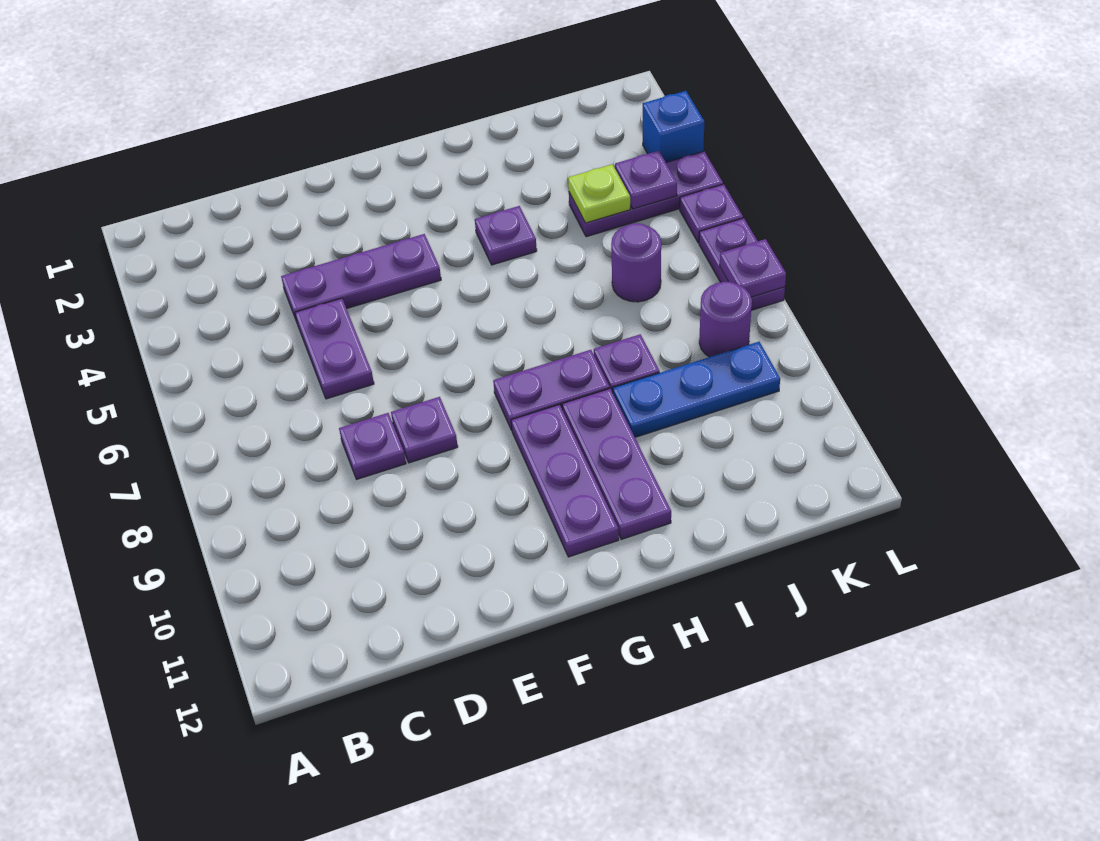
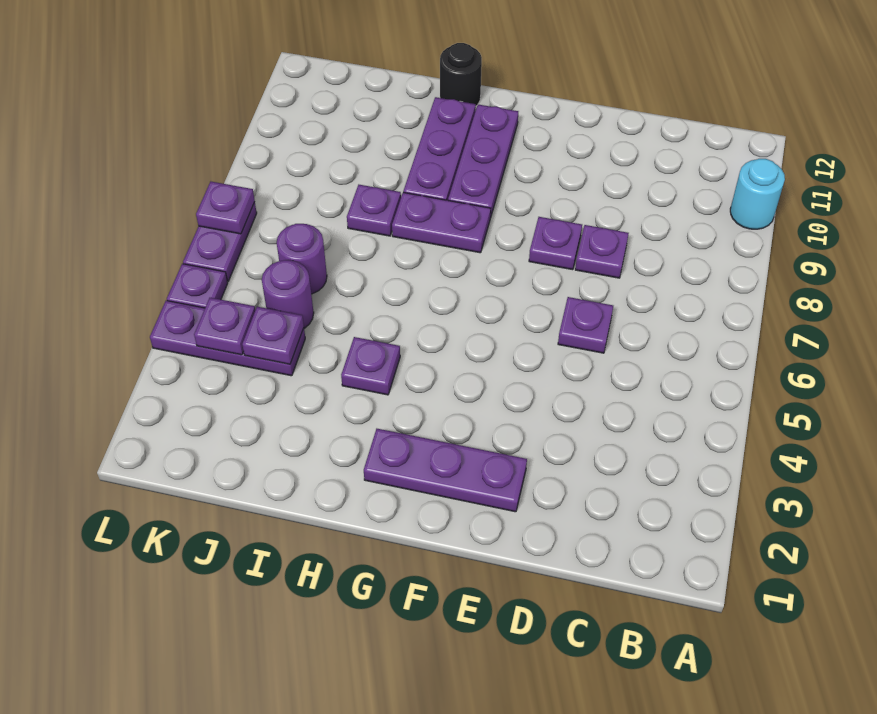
none -> cyan 1x1 round brick [730,159,785,229]
purple 1x3 plate [281,234,441,322] -> purple 1x3 plate moved to [364,429,527,512]
purple 1x2 plate [295,298,374,399] -> purple 1x1 plate [558,297,613,353]
none -> black 1x1 round brick [440,43,482,106]
blue 1x3 plate [613,342,780,437] -> none
lime 1x1 plate [568,164,630,223] -> purple 1x1 plate [242,307,304,364]
purple 1x1 round brick [699,282,752,357] -> purple 1x1 round brick moved to [262,260,314,328]
blue 1x1 brick [643,91,704,162] -> none

